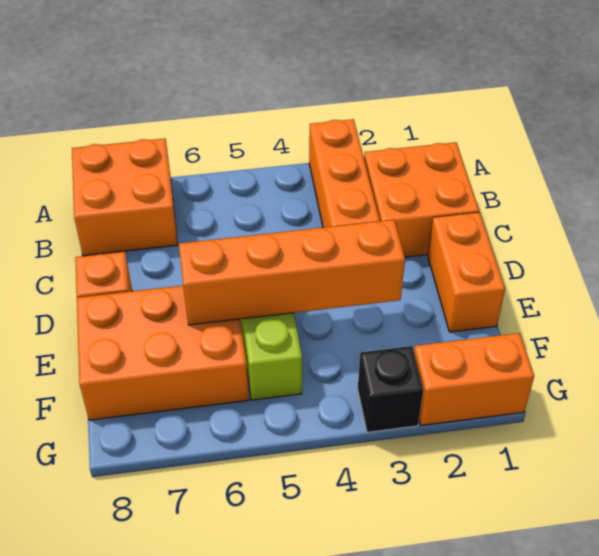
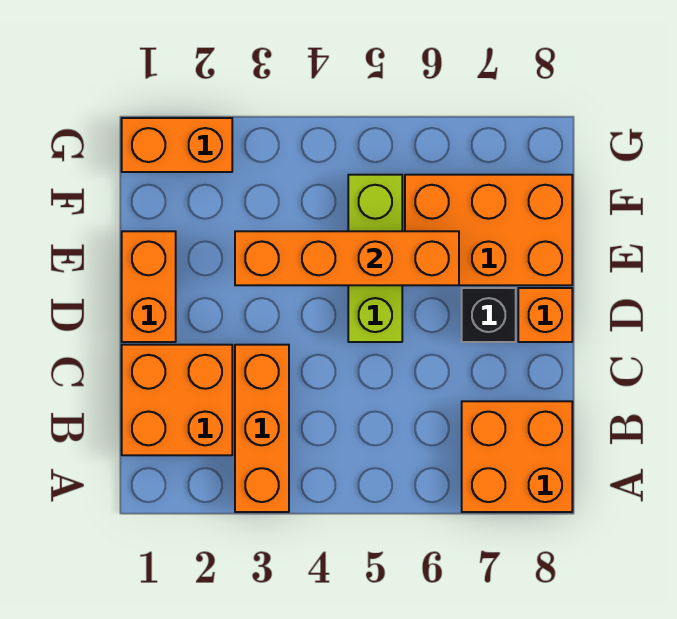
black 1x1 brick [358,346,423,432] -> black 1x1 brick moved to [462,288,516,342]

